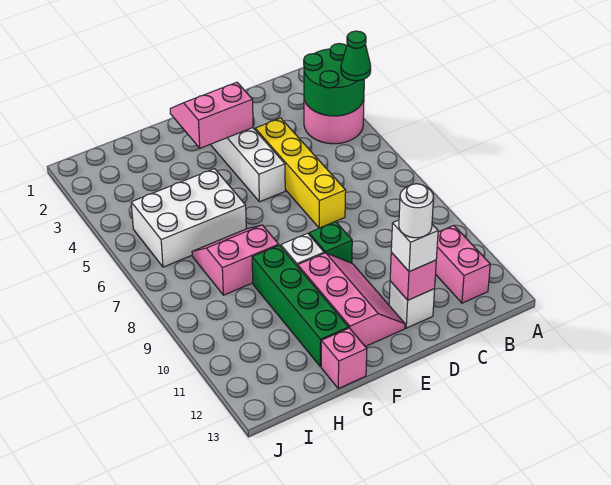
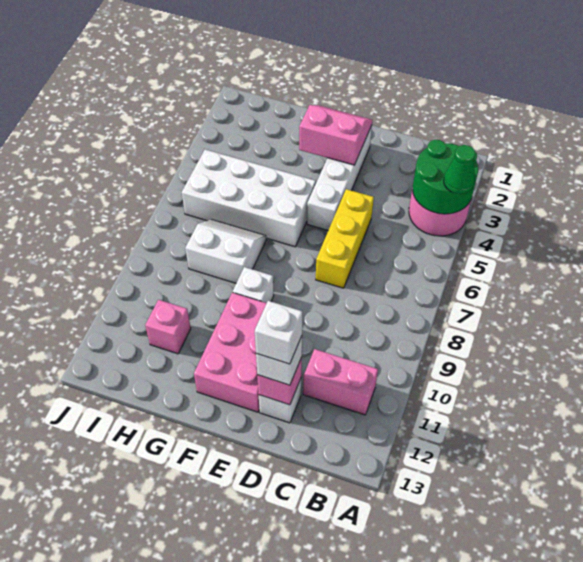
pink 1x2 brick [436,225,490,303] -> pink 1x2 brick turned to [303,349,378,415]
yellow 1x4 brick [255,118,346,228] -> yellow 1x3 brick [316,189,374,288]
white 1x1 round brick [399,184,434,238] -> white 1x1 brick [255,301,303,364]
green 1x1 brick [309,221,352,263] -> none
pink 2x3 slope [298,253,405,347] -> pink 2x3 brick [194,292,267,412]
white 2x3 brick [131,169,246,267] -> white 2x4 brick [182,149,316,247]
pink 2x2 slope [192,225,279,295] -> white 2x2 slope [185,220,266,283]
green 1x4 brick [252,245,348,367] -> none
pink 1x1 brick [321,328,367,389] -> pink 1x1 brick moved to [145,300,191,354]

